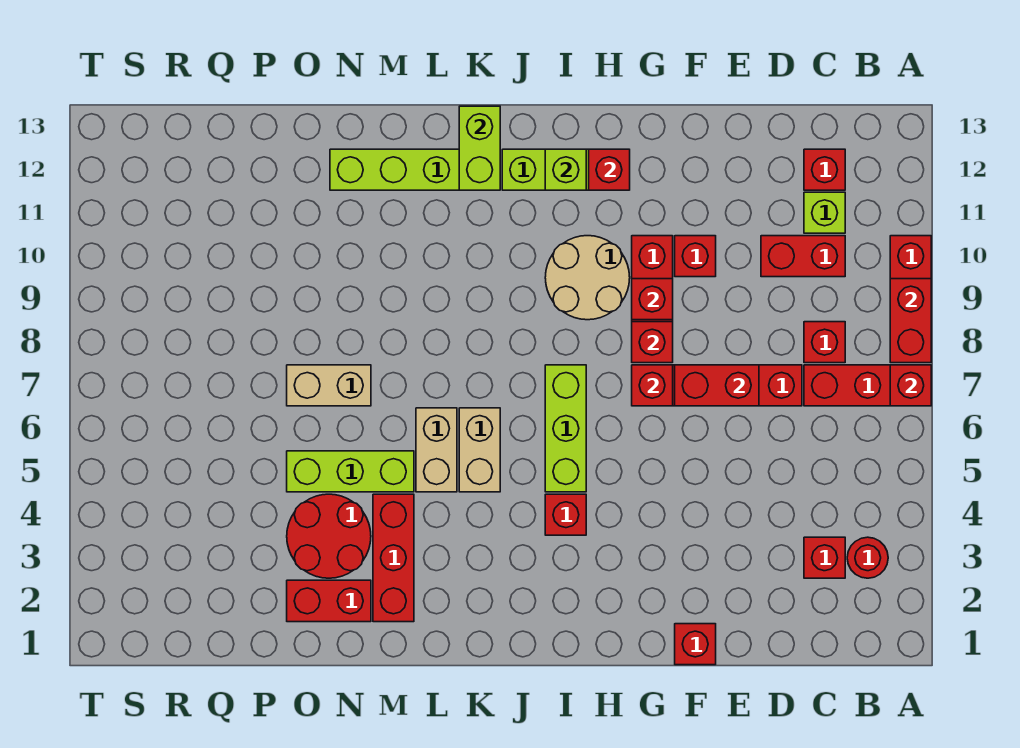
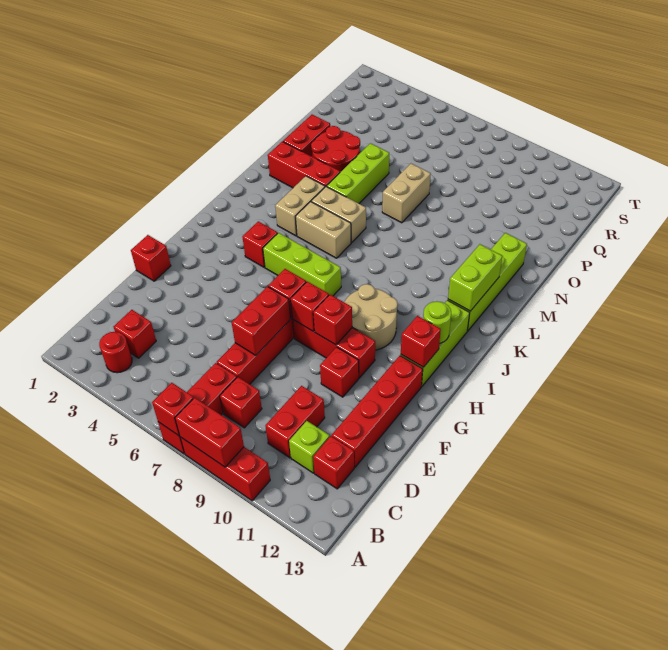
none -> red 1x4 brick [332,356,423,467]
lime 1x1 brick [545,149,586,190] -> lime 1x1 round brick [423,301,451,343]
none -> tan 1x2 brick [275,176,325,236]
lime 1x2 brick [459,106,500,190] -> lime 1x2 brick turned to [448,244,502,311]

